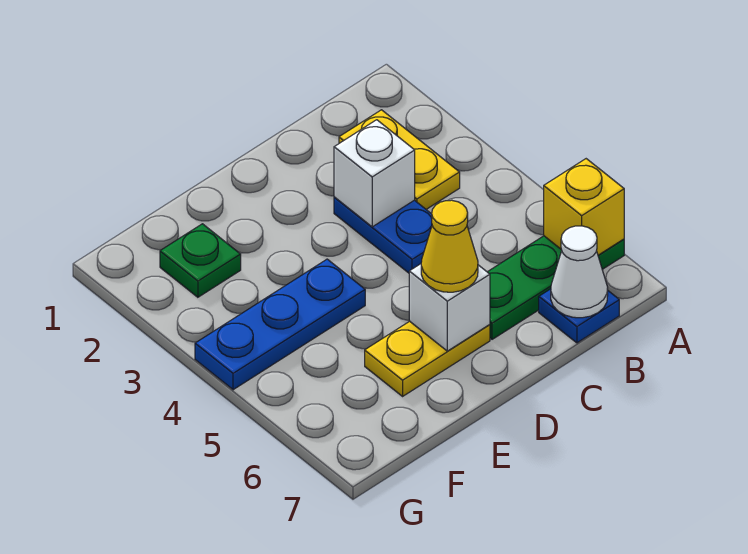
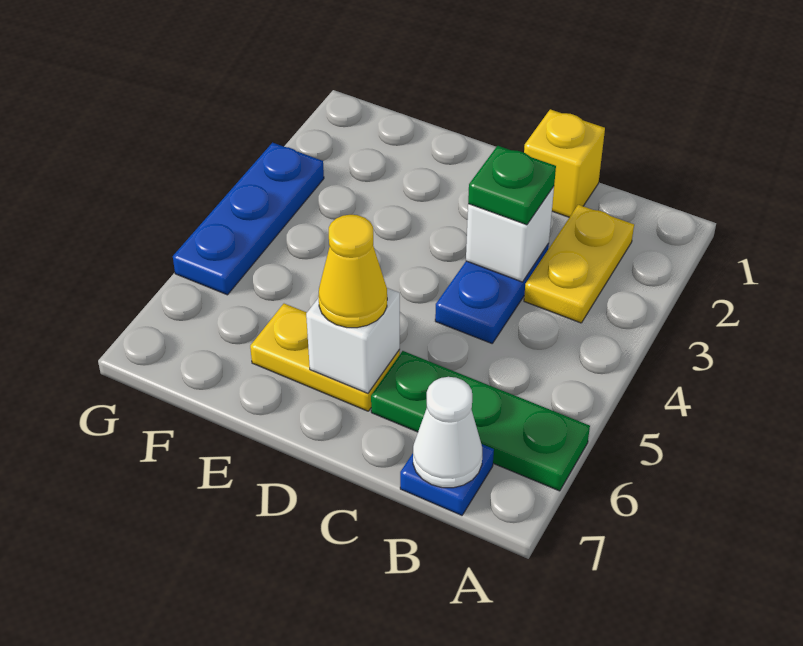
yellow 1x1 brick [544,159,624,255] -> yellow 1x1 brick moved to [524,109,605,217]
blue 1x3 plate [195,259,365,390] -> blue 1x3 plate turned to [173,143,324,295]
green 1x1 plate [160,224,241,297] -> green 1x1 plate moved to [468,146,556,225]

